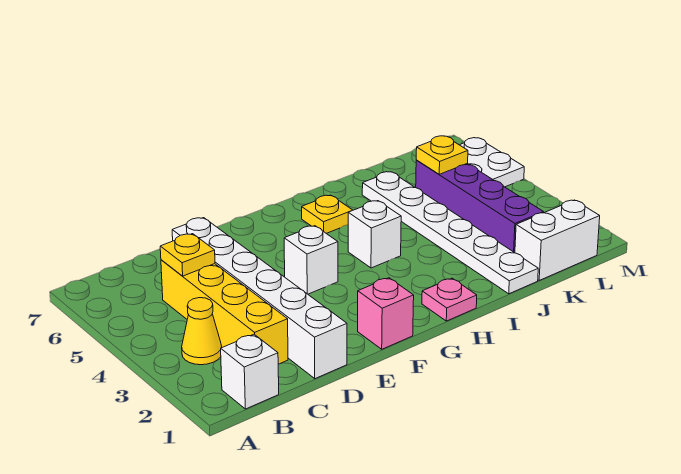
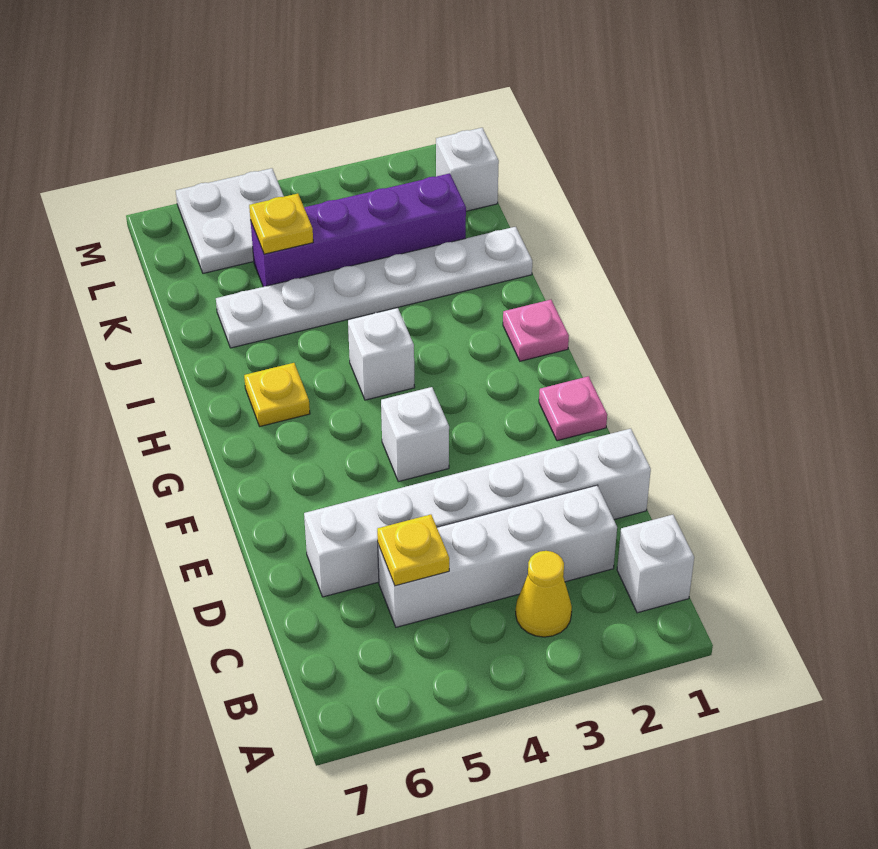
yellow 1x4 brick [161,260,288,364] -> white 1x4 brick [378,485,617,627]
pink 1x1 brick [358,278,414,349] -> pink 1x1 plate [539,376,607,441]
white 1x2 brick [515,200,600,280] -> white 1x1 brick [436,128,499,211]

